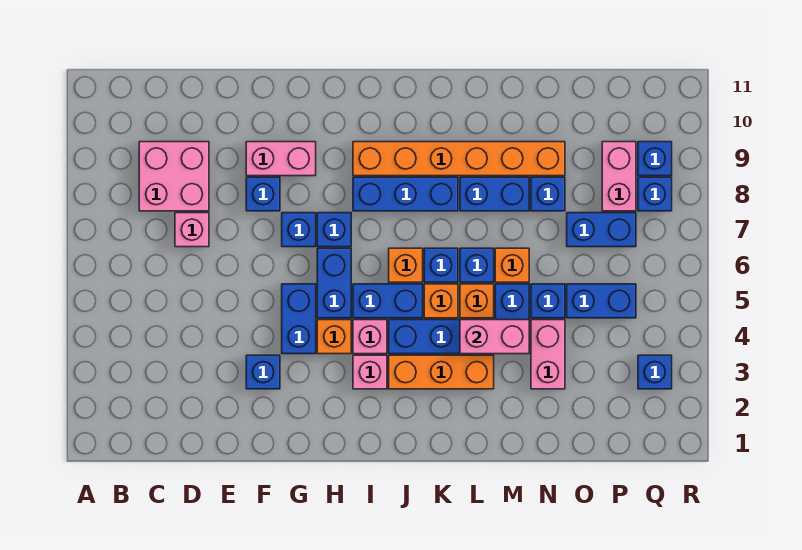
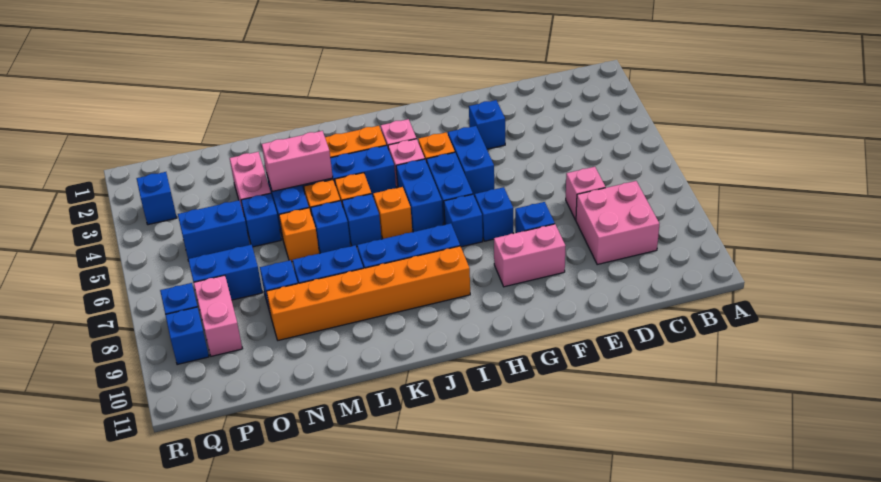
blue 1x2 brick [353,284,423,318] -> blue 1x2 brick turned to [396,159,443,232]

